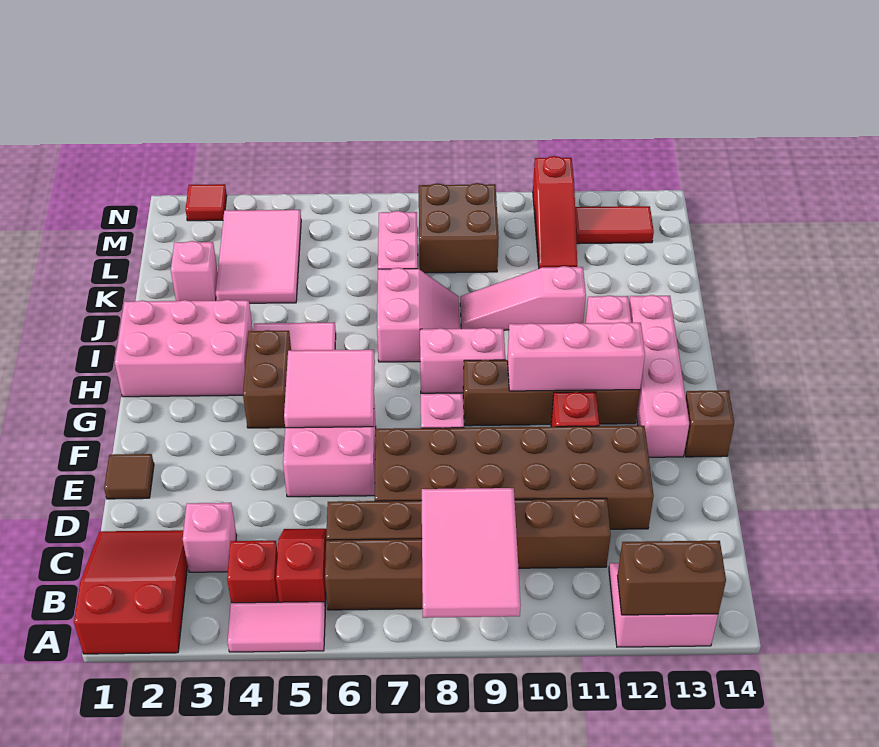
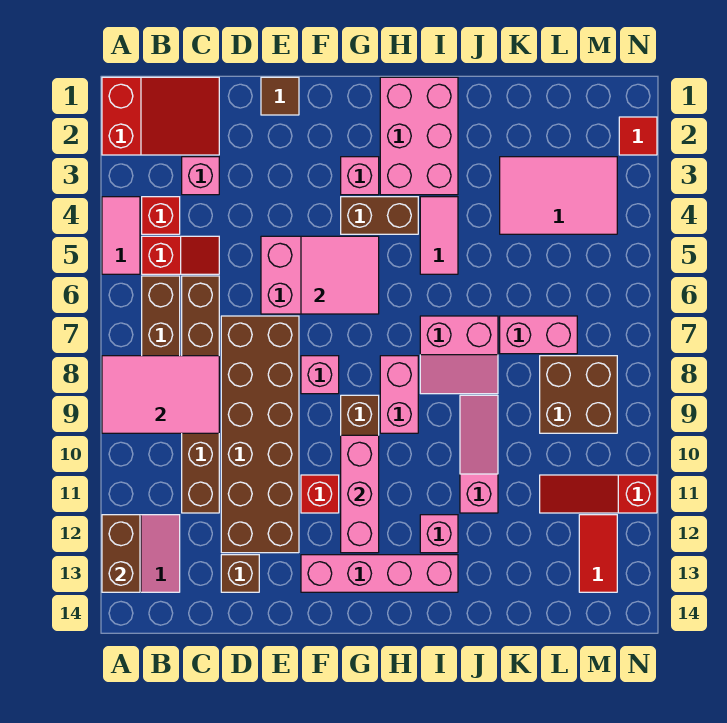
brown 1x1 brick [685,391,734,457] -> brown 1x1 brick moved to [221,555,259,592]
pink 1x1 brick [171,241,218,301] -> pink 1x1 brick moved to [341,157,379,195]

